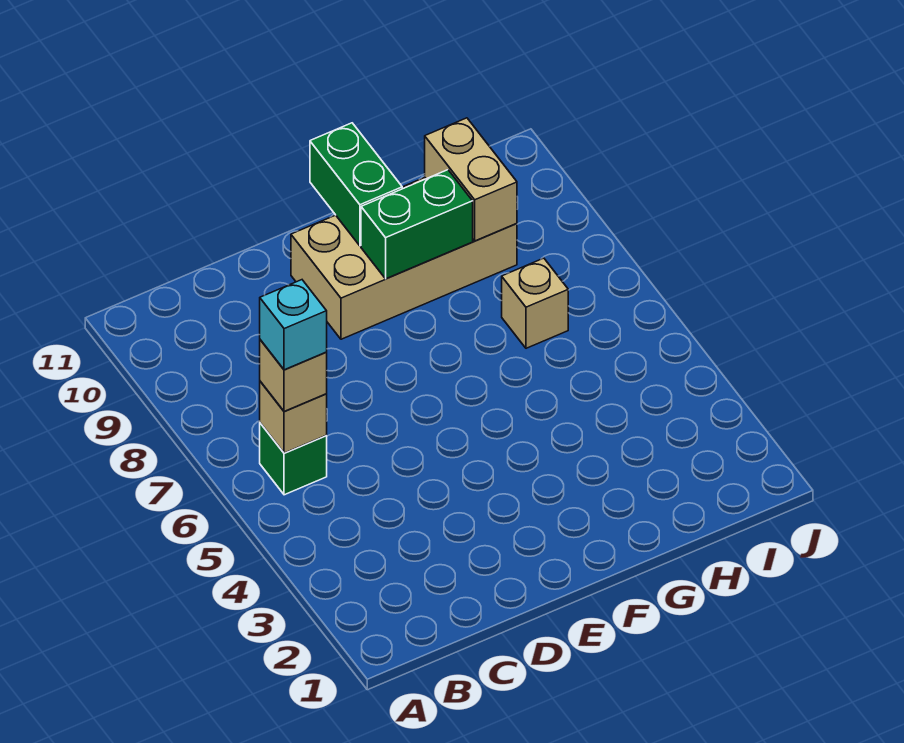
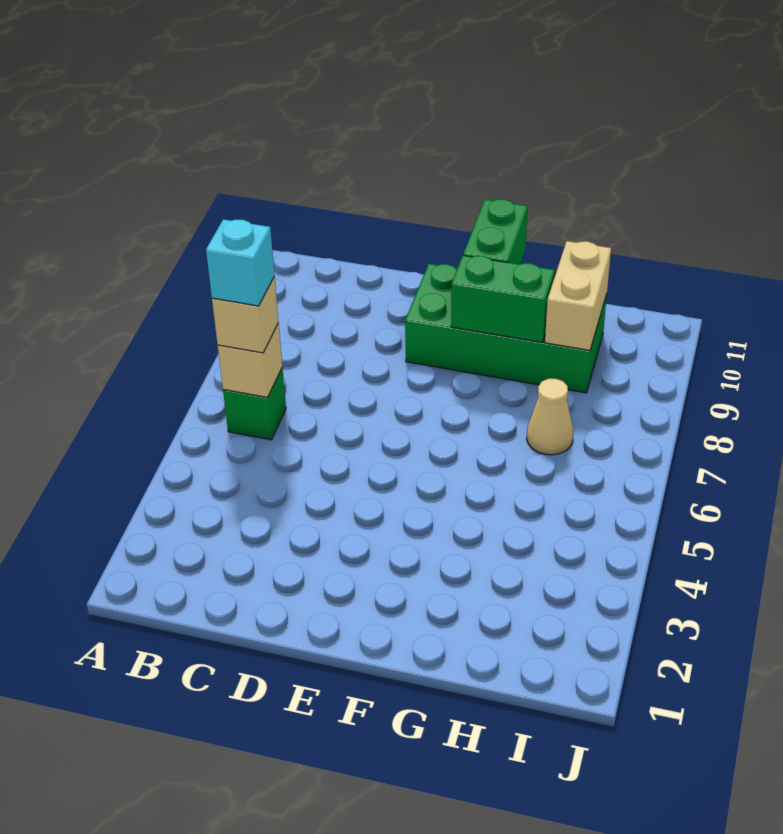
tan 2x4 brick [291,177,517,339] -> green 2x4 brick [405,264,607,393]
tan 1x1 brick [502,258,568,348] -> tan 1x1 cone [527,379,573,455]

